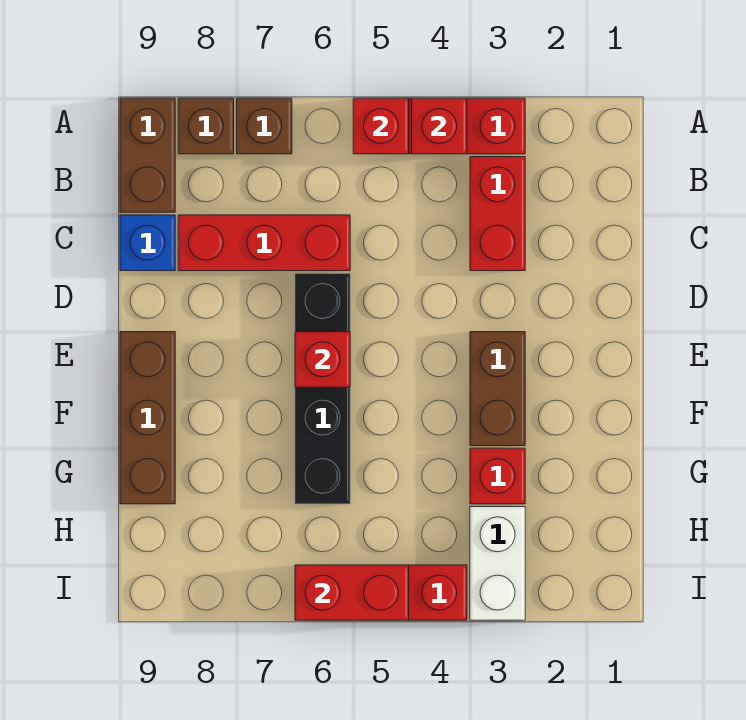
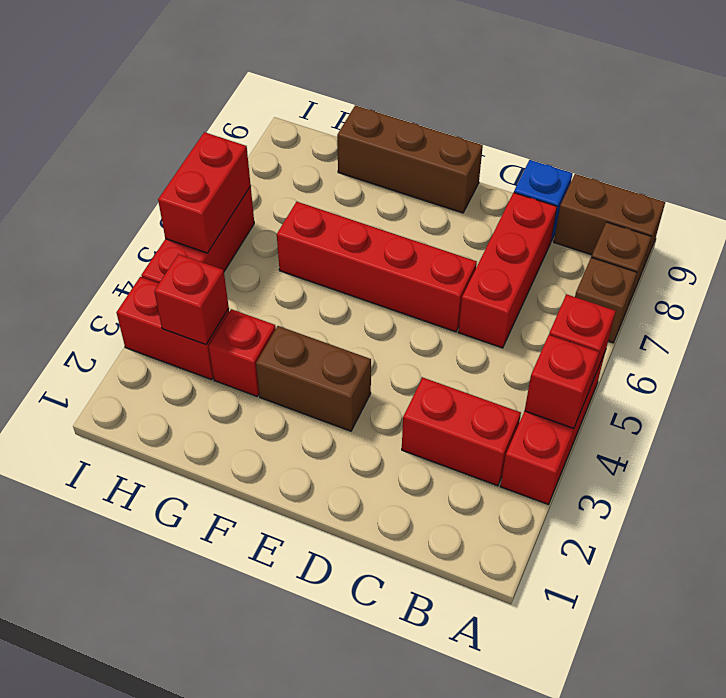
black 1x4 brick [295,273,350,504] -> red 1x4 brick [277,202,477,332]
red 1x1 brick [295,332,350,387] -> red 1x1 brick moved to [154,254,229,344]
white 1x2 brick [470,507,525,620] -> red 1x2 brick [116,277,229,380]

